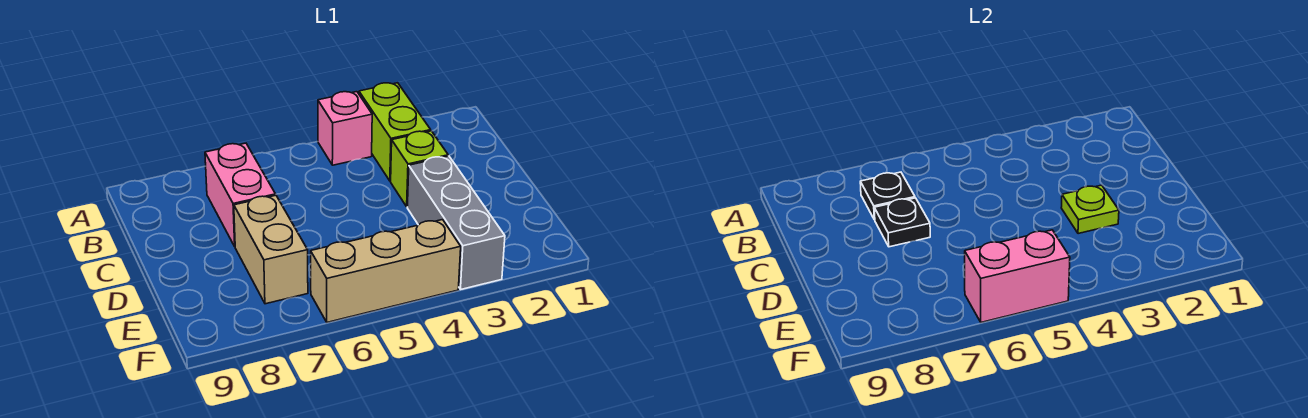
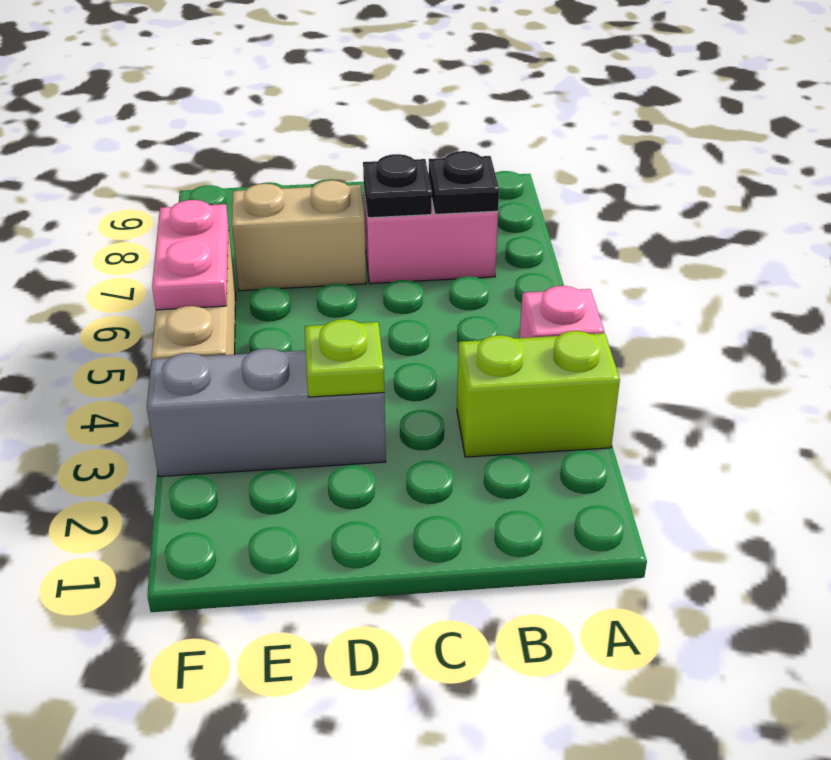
lime 1x1 brick [391,131,448,207] -> none
pink 1x2 brick [965,230,1070,322] -> pink 1x2 plate [152,200,229,310]

